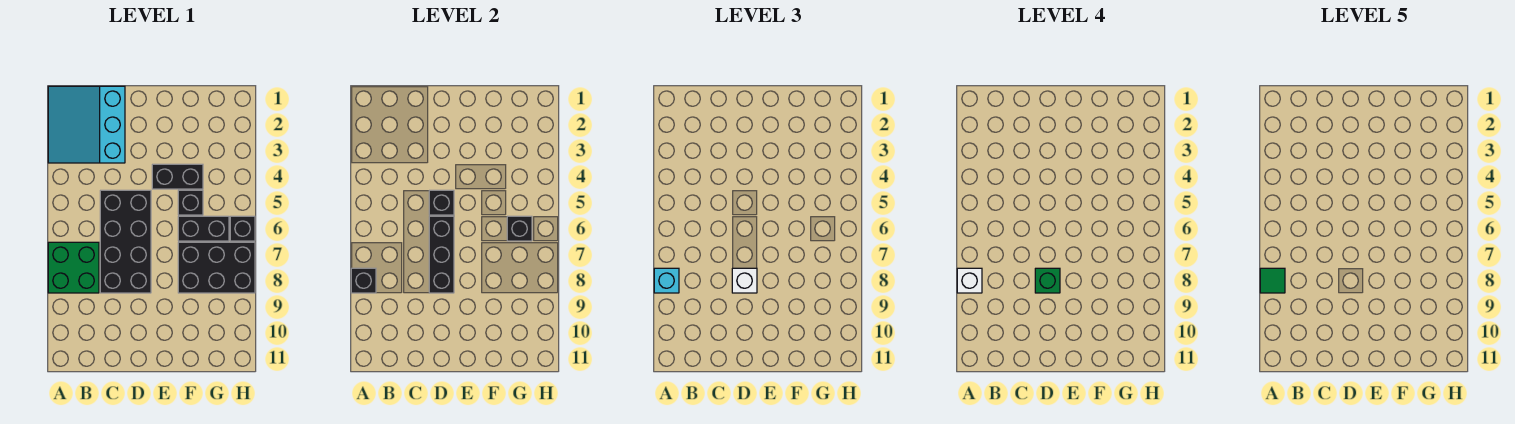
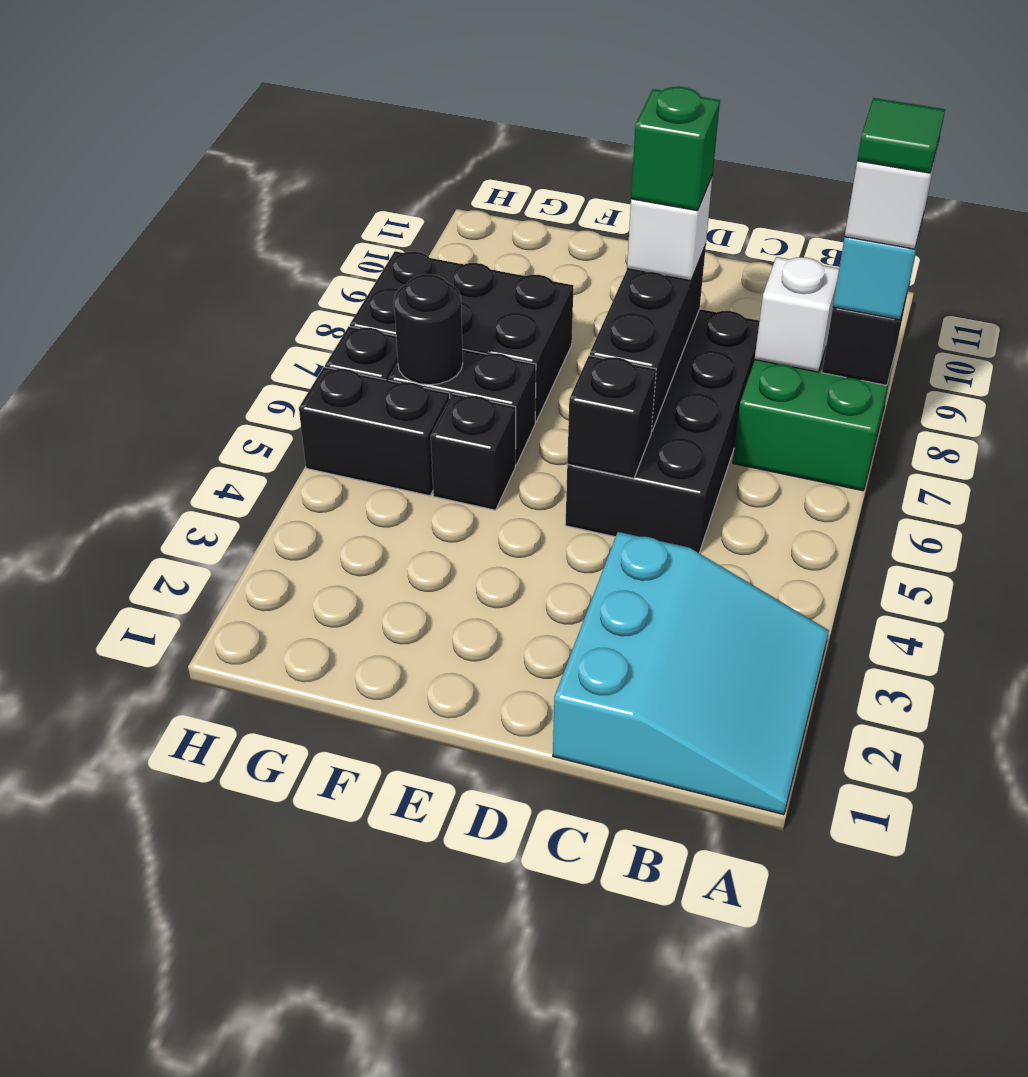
none -> white 1x1 brick [755,257,839,372]
black 1x2 brick [152,164,203,189] -> black 1x2 brick moved to [299,367,450,496]
black 1x1 brick [507,216,532,241] -> black 1x1 round brick [394,274,463,385]

